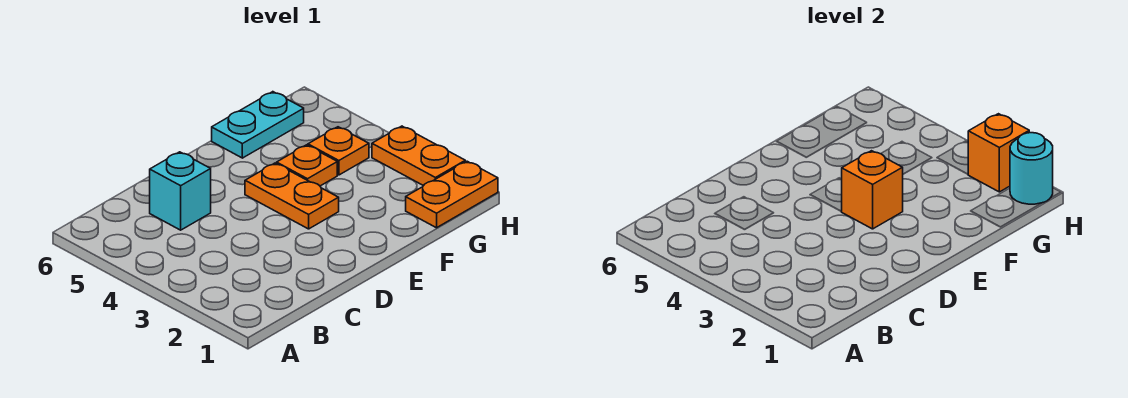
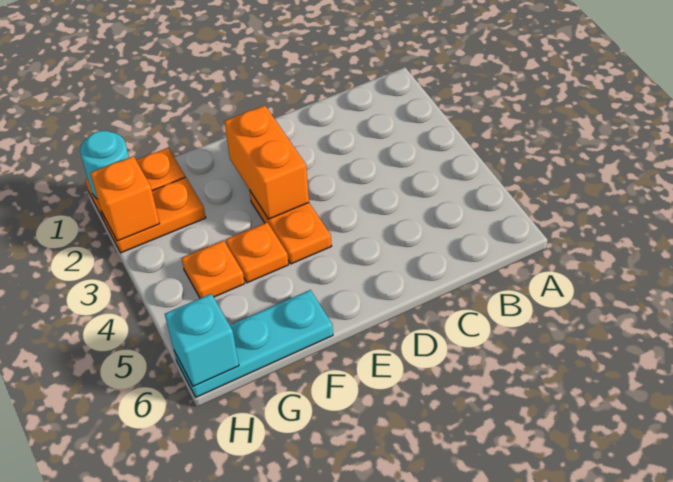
cyan 1x1 brick [150,152,211,230] -> cyan 1x1 brick moved to [165,294,239,386]
orange 1x1 brick [841,151,903,229] -> orange 1x2 brick [224,105,309,219]
cyan 1x2 plate [212,92,304,158] -> cyan 1x3 plate [174,290,333,397]
orange 1x2 plate [372,126,465,186] -> orange 1x2 plate turned to [102,177,206,253]

